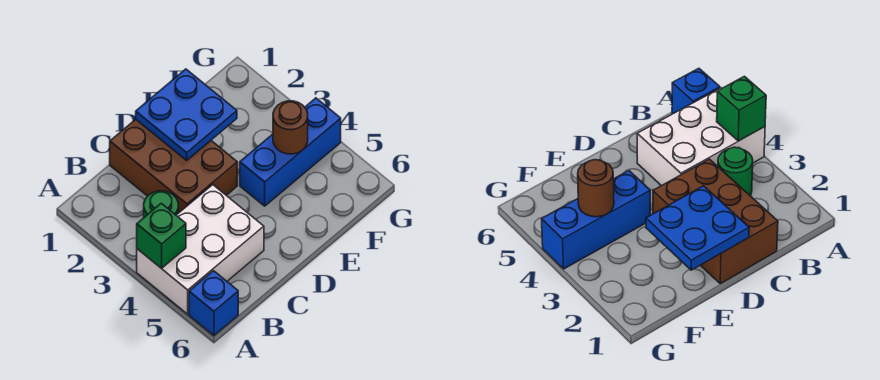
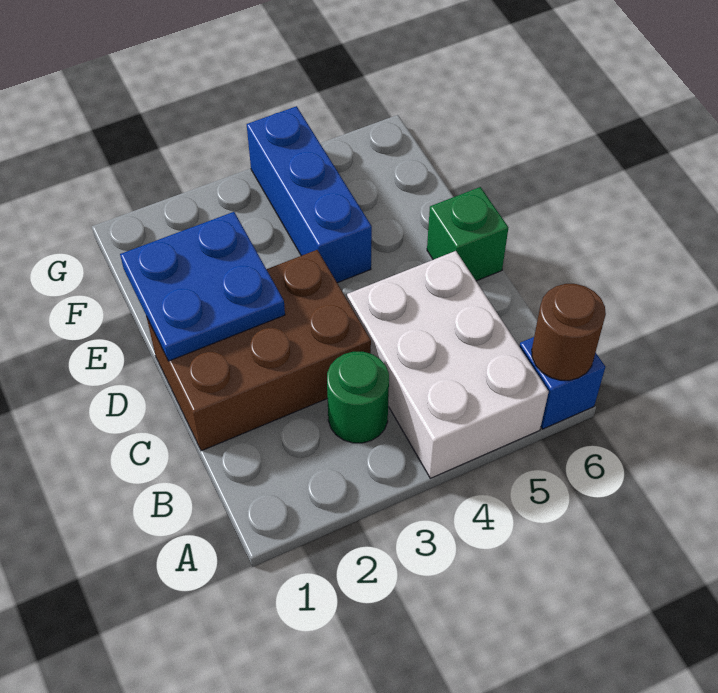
green 1x1 brick [137,203,186,268] -> green 1x1 brick moved to [427,187,508,281]
brown 1x1 round brick [273,101,308,154] -> brown 1x1 round brick moved to [532,284,606,380]

